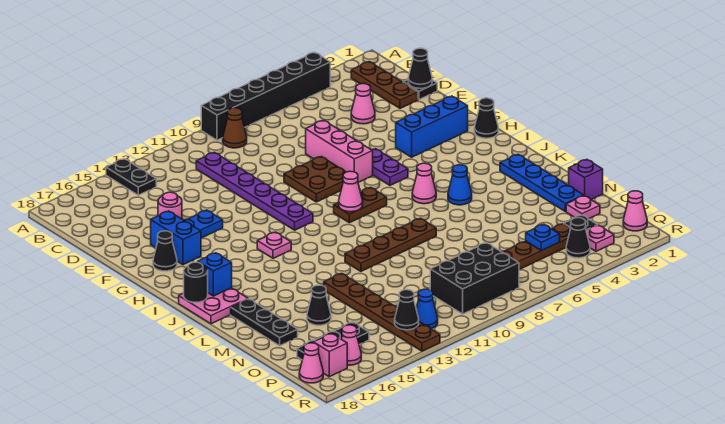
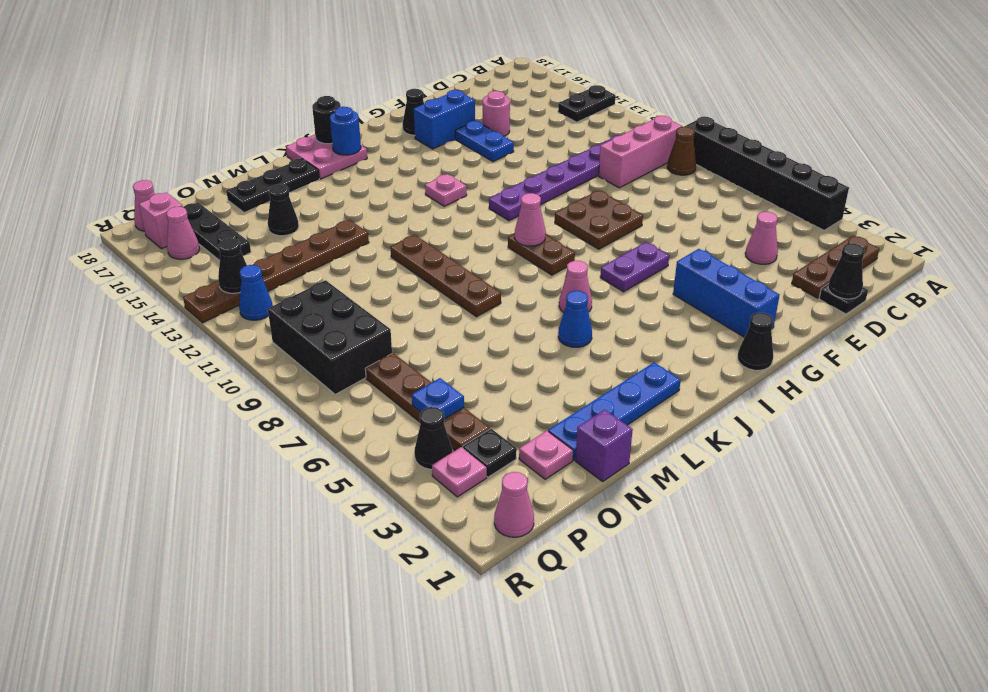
pink 1x3 brick [306,120,373,182] -> pink 1x3 brick moved to [599,116,683,188]
blue 1x1 brick [198,253,232,296] -> blue 1x1 round brick [330,107,361,155]

